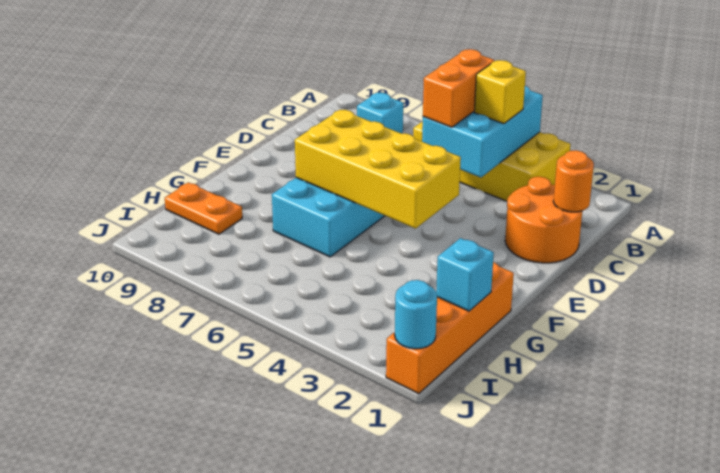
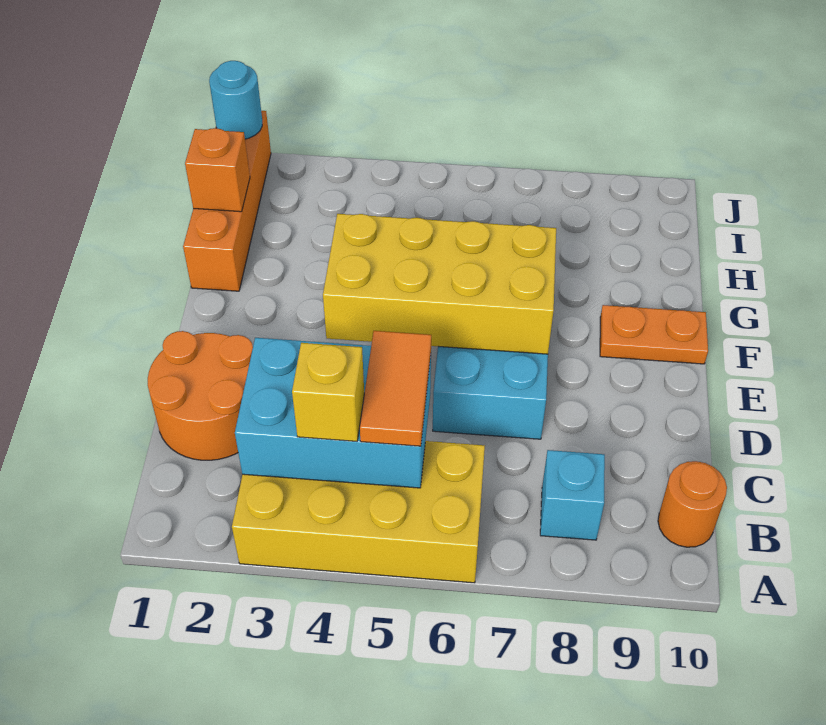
cyan 2x3 brick [422,86,543,177] -> cyan 2x3 brick turned to [235,338,431,488]
orange 1x2 brick [423,49,494,127] -> orange 1x2 tile [360,331,431,446]
orange 1x1 round brick [553,150,594,212] -> orange 1x1 round brick moved to [658,461,727,547]
cyan 1x1 brick [436,238,494,311] -> orange 1x1 brick [185,128,250,212]
orange 1x2 plate [165,182,242,234] -> orange 1x2 plate moved to [600,305,708,364]

